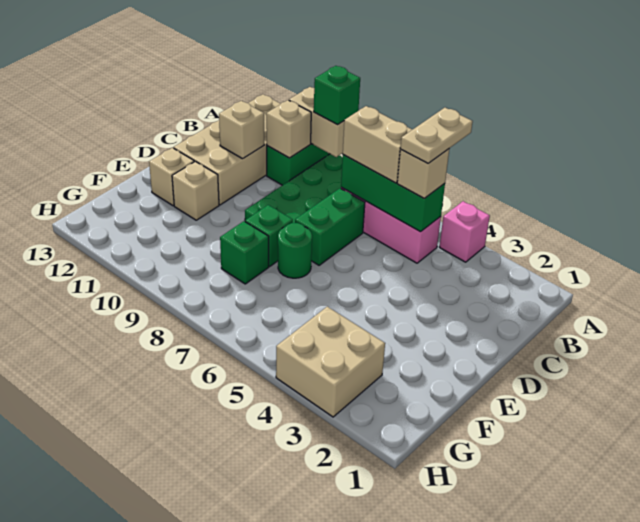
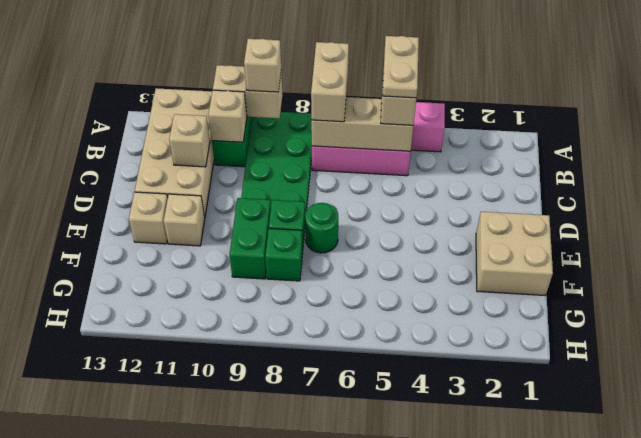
green 1x1 brick [314,66,360,125] -> tan 1x1 brick [244,39,281,92]
green 1x3 brick [341,155,445,232] -> tan 1x3 brick [311,97,413,151]
tan 1x2 brick [343,106,412,183] -> tan 1x2 brick turned to [311,42,349,122]
green 1x2 brick [295,188,365,265] -> green 1x2 brick moved to [229,198,271,279]
tan 2x2 brick [276,307,385,417] -> tan 2x2 brick moved to [476,212,553,295]

